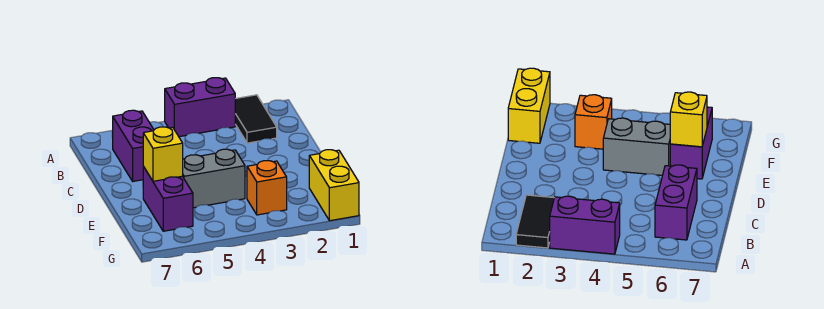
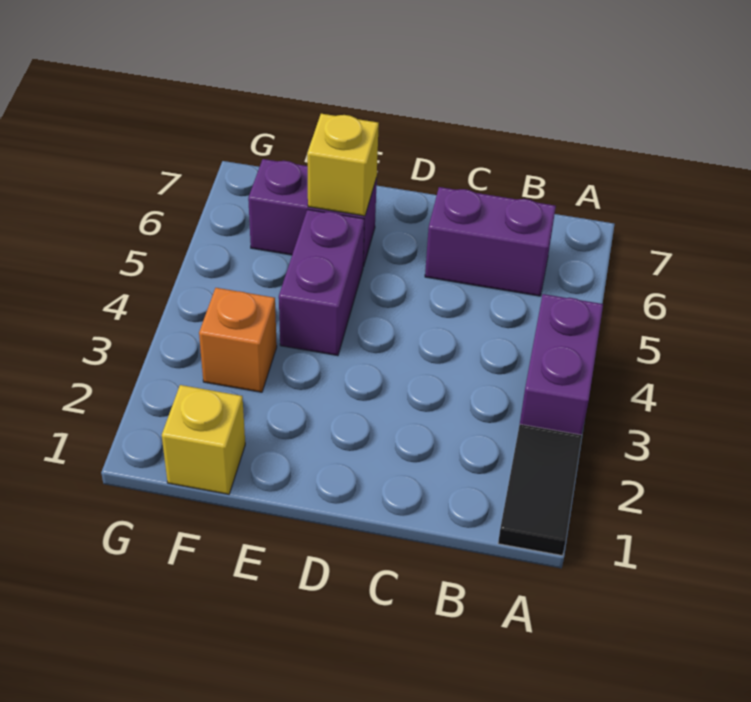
black 1x2 tile [235,95,277,143] -> black 1x2 tile turned to [498,424,582,555]
grey 1x2 brick [183,149,245,208] -> purple 1x2 brick [279,209,364,356]
yellow 1x2 brick [309,150,359,221] -> yellow 1x1 brick [162,385,245,494]

